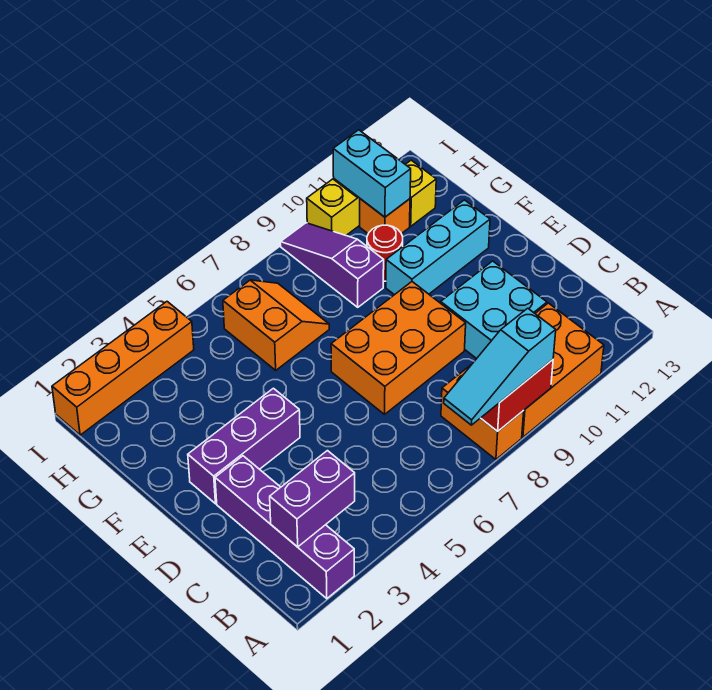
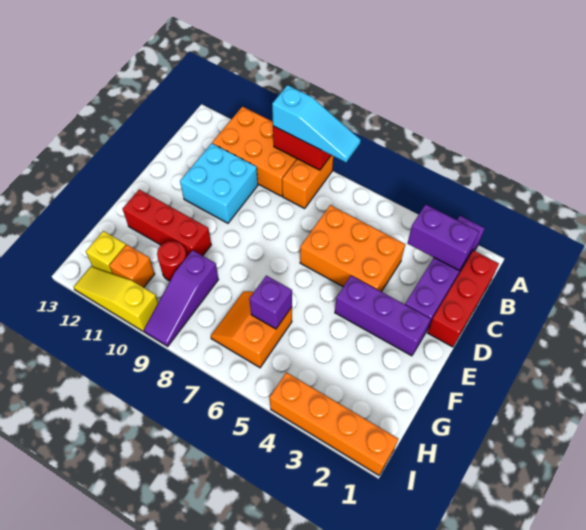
none -> red 1x3 brick [428,251,499,347]
orange 2x3 brick [331,282,466,414] -> orange 2x3 brick moved to [300,205,405,292]
cyan 1x3 brick [386,200,490,295] -> red 1x3 brick [123,189,211,256]
none -> purple 1x1 brick [249,276,292,329]
cyan 1x2 brick [333,130,411,217] -> none

